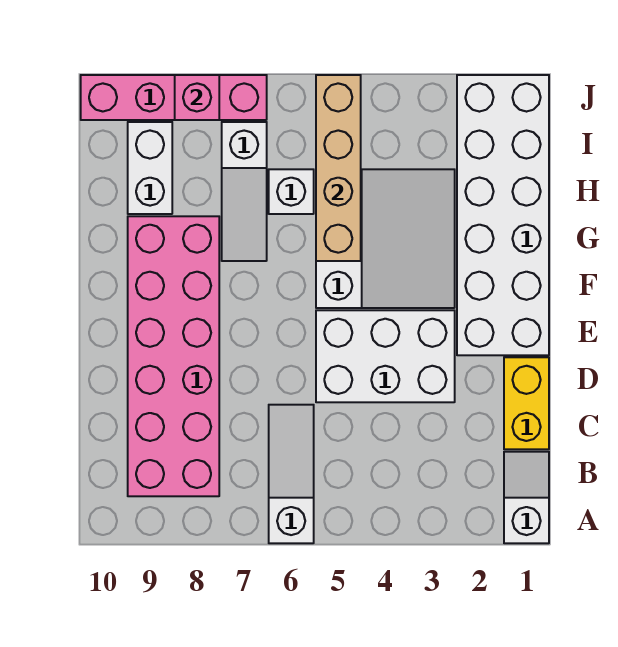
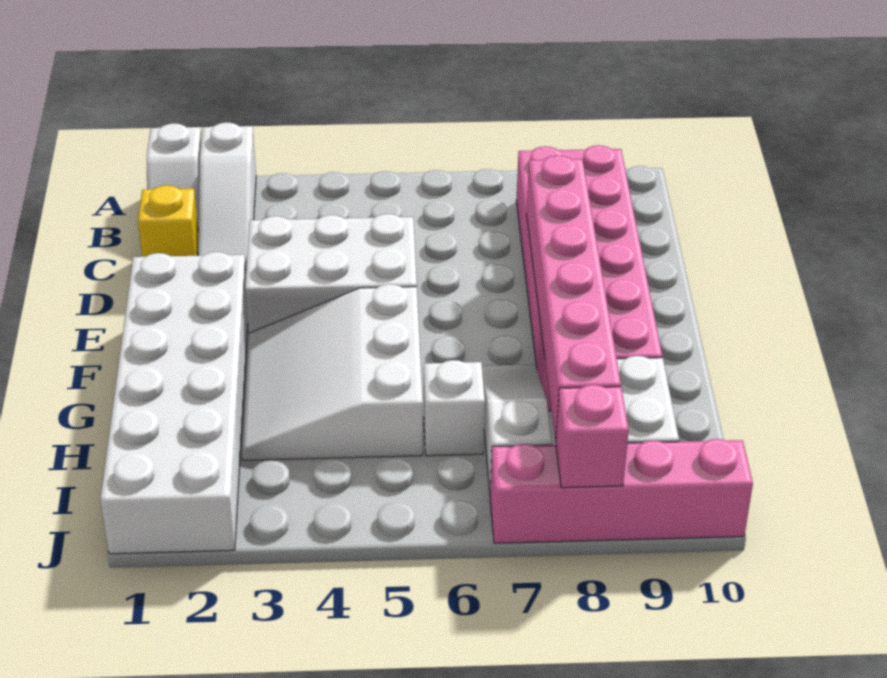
white 1x3 slope [269,405,314,543] -> white 1x3 slope moved to [198,122,256,269]
yellow 1x2 brick [504,357,549,449] -> yellow 1x1 brick [138,185,199,257]
none -> pink 1x6 brick [526,155,621,442]
tan 1x4 brick [316,75,361,261] -> none

